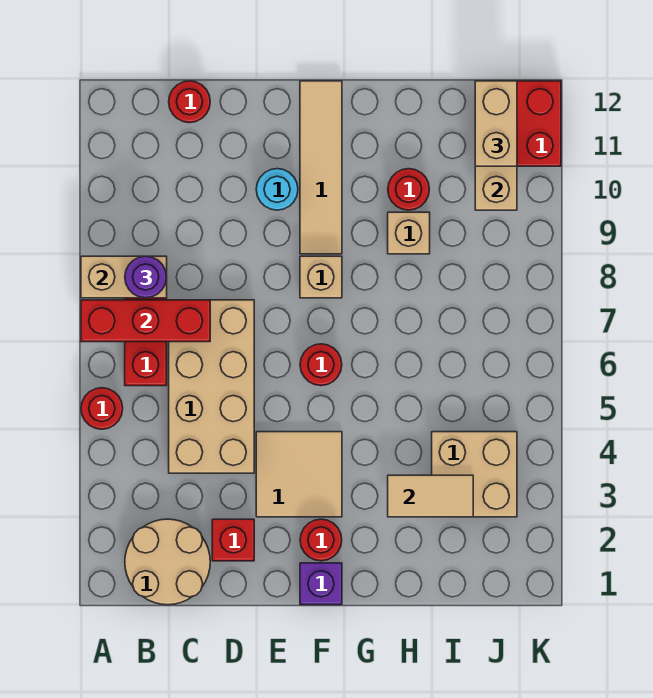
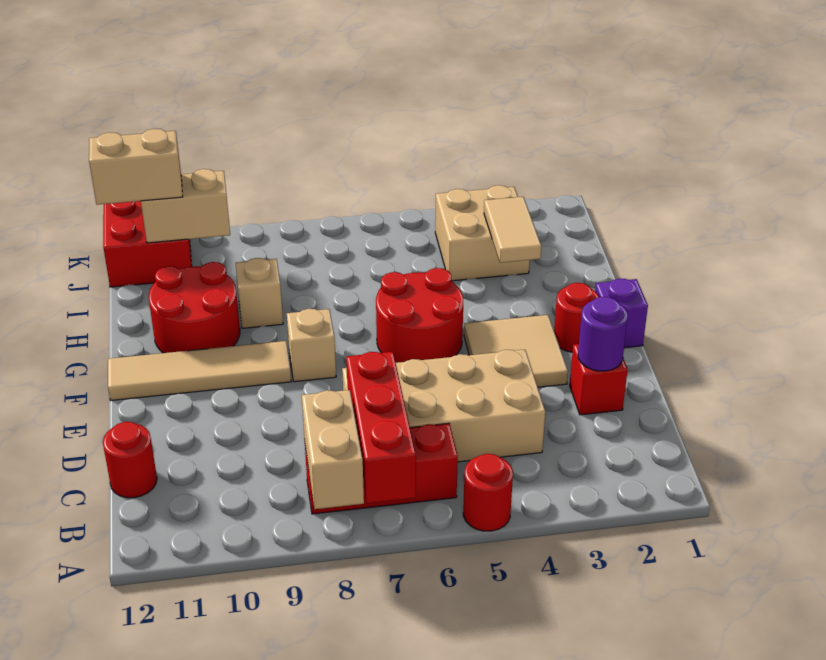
tan 2x2 round brick [125,519,210,605] -> none
purple 1x1 round brick [125,256,167,298] -> purple 1x1 round brick moved to [578,297,628,371]
cyan 1x1 round brick [256,169,298,210] -> none
red 1x1 round brick [300,344,342,386] -> red 2x2 round brick [376,268,463,363]
red 1x1 round brick [388,169,429,210] -> red 2x2 round brick [149,262,240,353]

